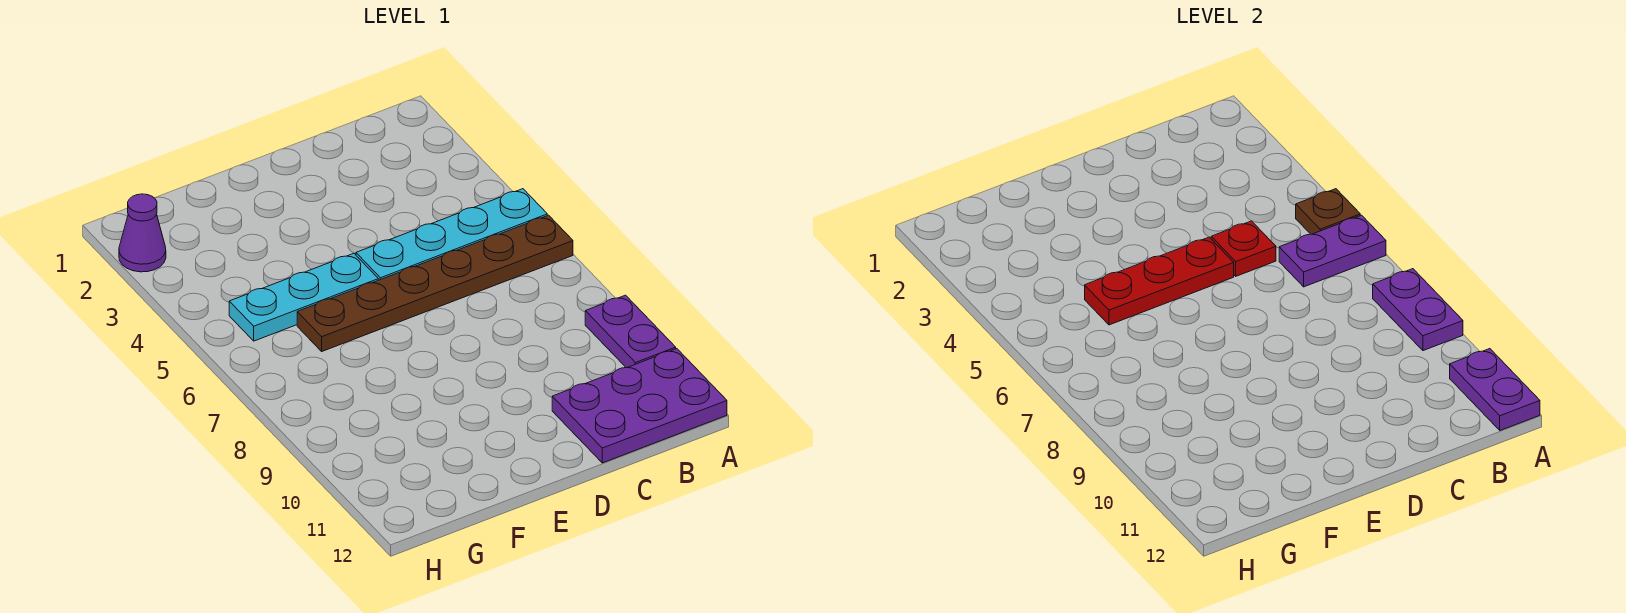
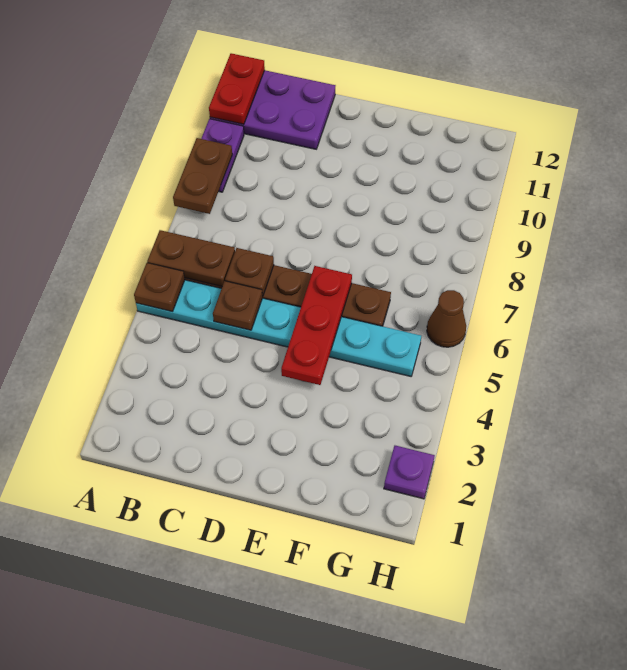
purple 1x2 plate [1279,215,1386,287] -> brown 1x2 plate [147,230,235,287]
purple 1x2 plate [1373,269,1463,351] -> brown 1x2 plate [173,138,232,214]
purple 1x2 plate [1450,349,1540,430] -> red 1x2 plate [209,53,265,124]
red 1x1 plate [1211,221,1276,276] -> brown 1x1 plate [213,281,262,330]
none -> brown 1x1 plate [225,248,274,296]
red 1x3 plate [1085,237,1234,325] -> red 1x3 plate turned to [281,266,352,385]
purple 1x1 cone [119,194,166,272] -> purple 1x1 plate [384,446,435,499]
none -> brown 1x1 cone [427,290,466,347]

